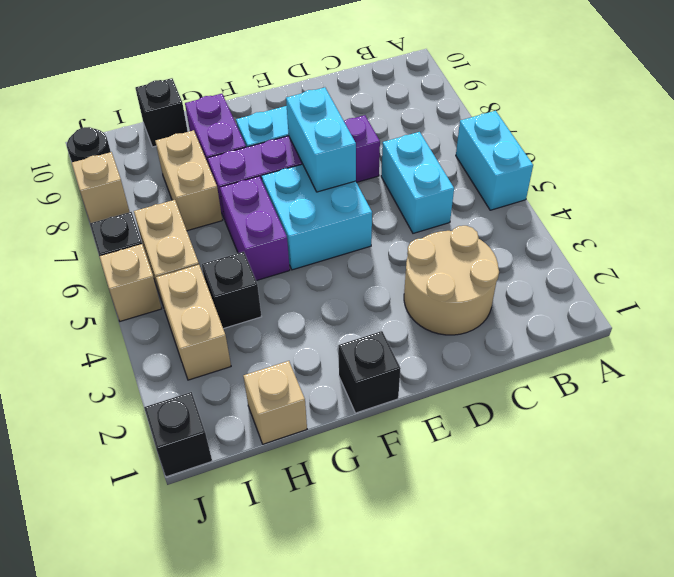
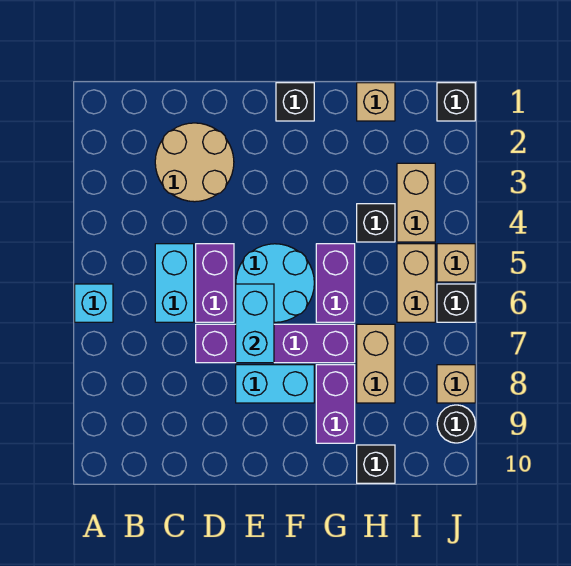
cyan 1x2 brick [456,111,533,210] -> cyan 1x1 brick [75,284,113,322]
none -> purple 1x2 brick [196,244,234,322]
cyan 2x2 brick [262,164,372,270] -> cyan 2x2 round brick [236,244,314,322]

